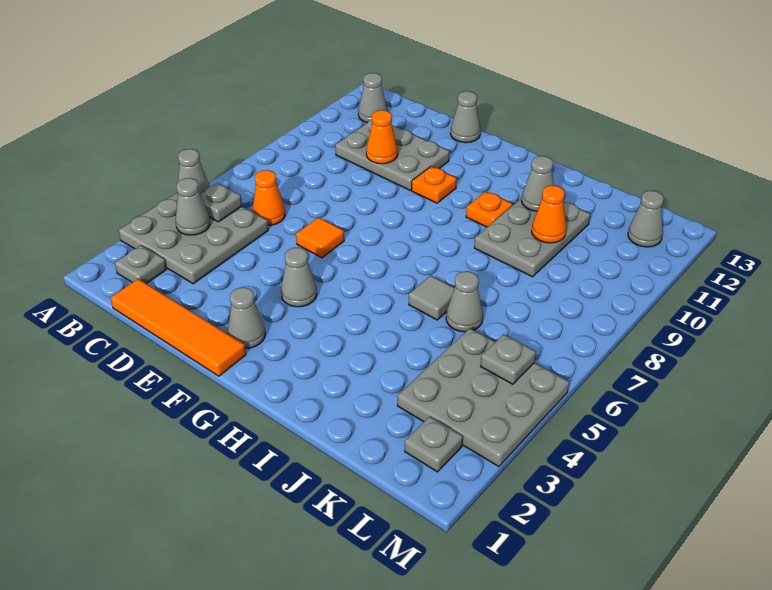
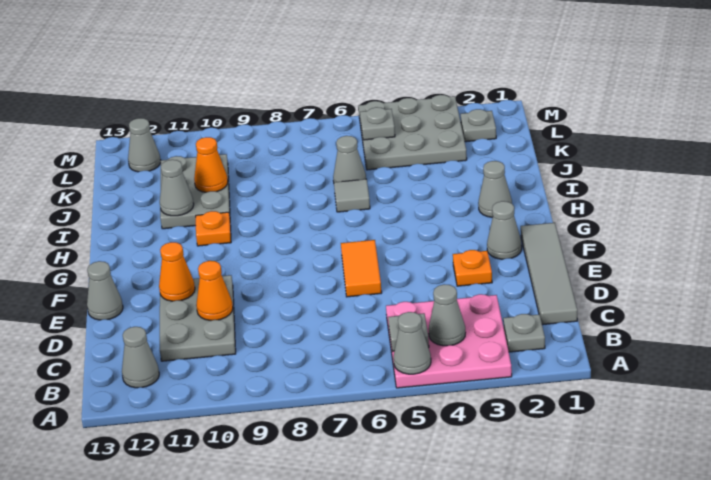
grey 3x3 plate [119,193,268,284] -> pink 3x3 plate [386,294,512,388]
orange 1x4 tile [111,279,246,376] -> grey 1x4 tile [521,223,577,325]
orange 1x1 cone [252,170,285,225] -> orange 1x1 cone moved to [159,242,195,301]
orange 1x1 tile [296,217,344,258] -> orange 1x2 tile [341,240,382,297]
grey 1x1 cone [281,247,317,307] -> grey 1x1 cone moved to [478,161,512,217]
orange 1x1 plate [412,166,457,203] -> orange 1x1 plate moved to [453,250,492,286]
grey 2x3 plate [474,198,590,277] -> grey 2x3 plate turned to [160,154,230,229]

